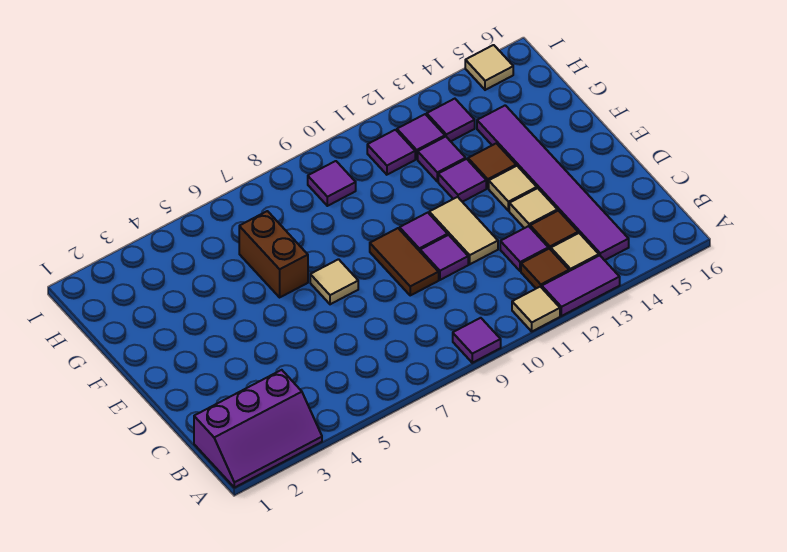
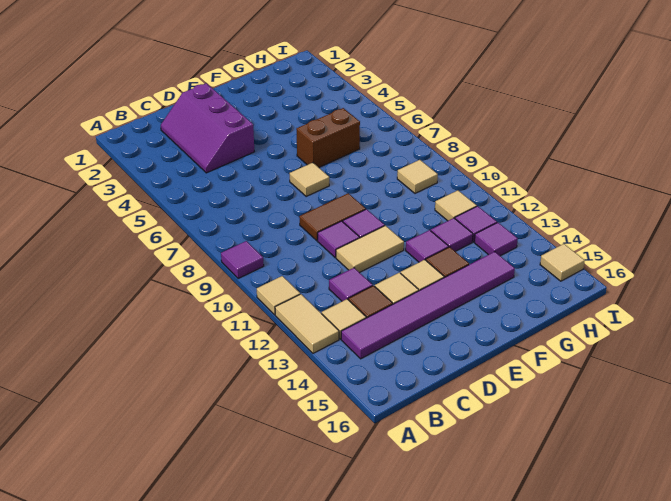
purple 2x3 slope [194,370,322,488] -> purple 2x3 slope moved to [161,83,254,173]
purple 1x2 tile [542,255,620,316] -> tan 1x2 tile [275,294,339,353]
brown 1x1 tile [521,249,569,288] -> none
purple 1x1 tile [308,161,356,206] -> tan 1x1 tile [397,160,438,193]
purple 1x1 tile [367,130,415,175] -> tan 1x1 tile [435,190,477,221]

